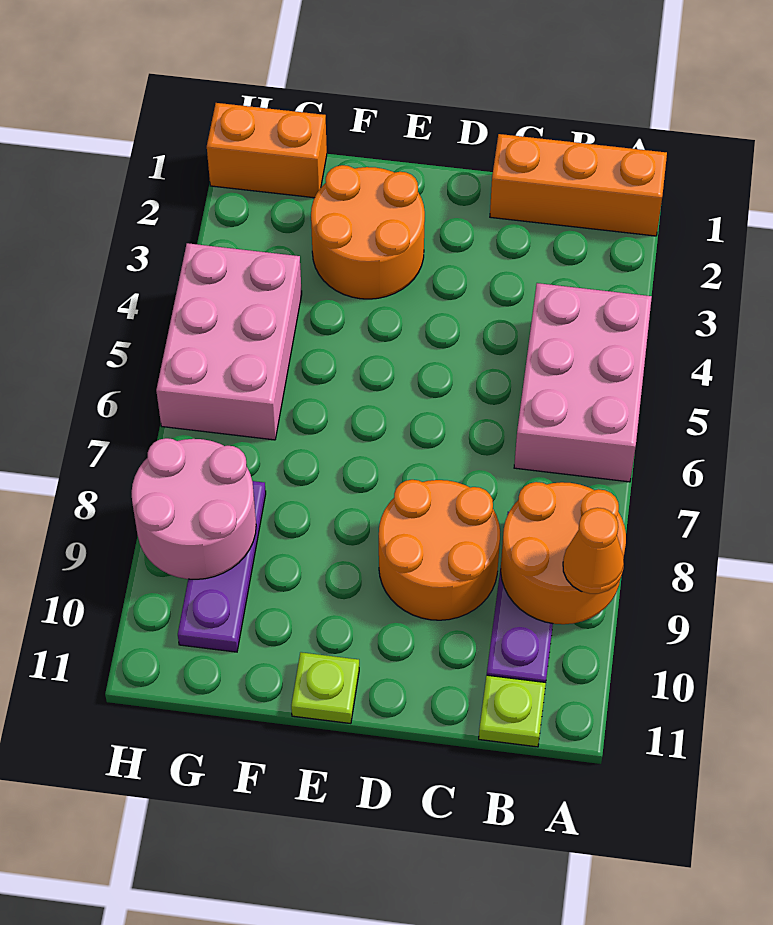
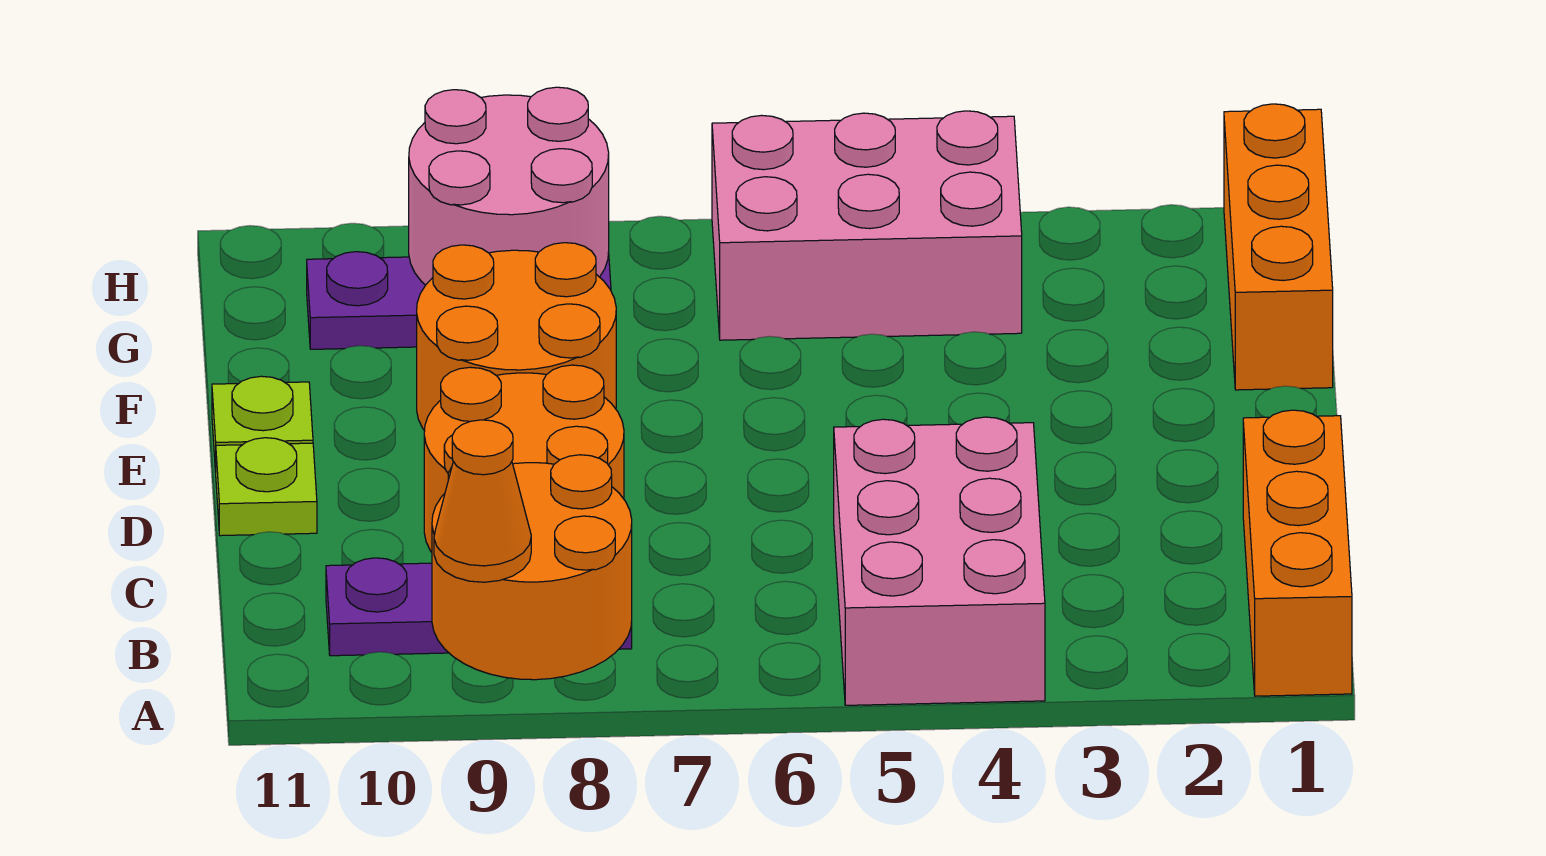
pink 2x3 brick [514,283,652,482] -> pink 2x3 brick turned to [834,417,1045,705]
lime 1x1 plate [479,675,546,747] -> lime 1x1 plate moved to [216,438,317,536]
orange 2x2 round brick [311,165,425,299] -> orange 2x2 round brick moved to [417,243,616,431]
orange 1x2 brick [207,103,327,198] -> orange 1x3 brick [1224,104,1333,390]

